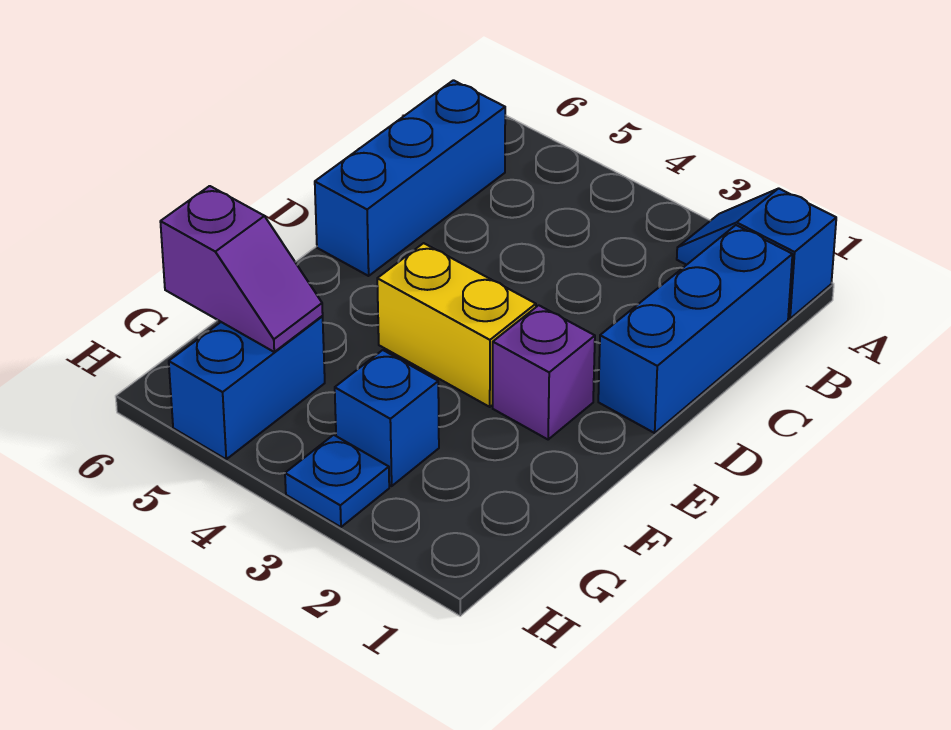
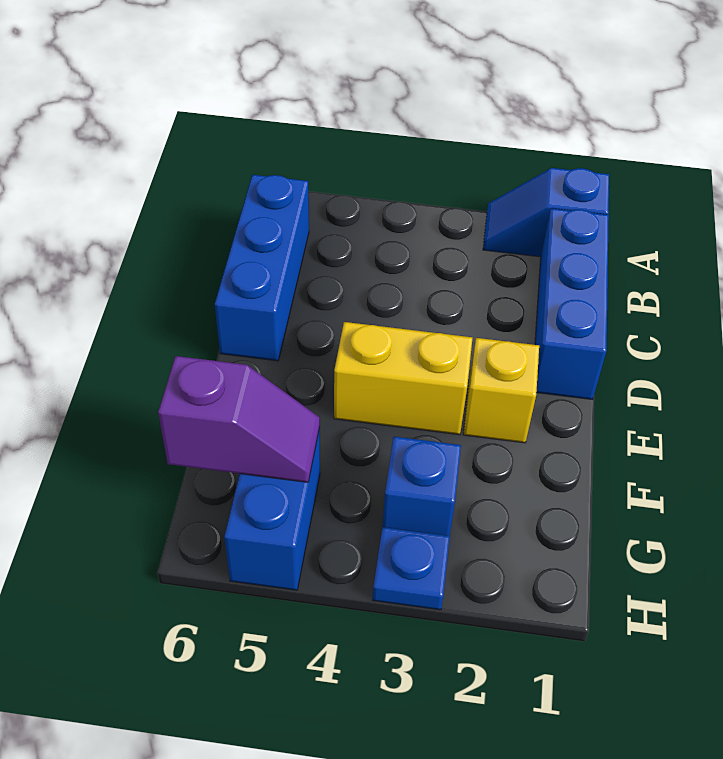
purple 1x1 brick [493,305,595,440] -> yellow 1x1 brick [463,338,539,443]

